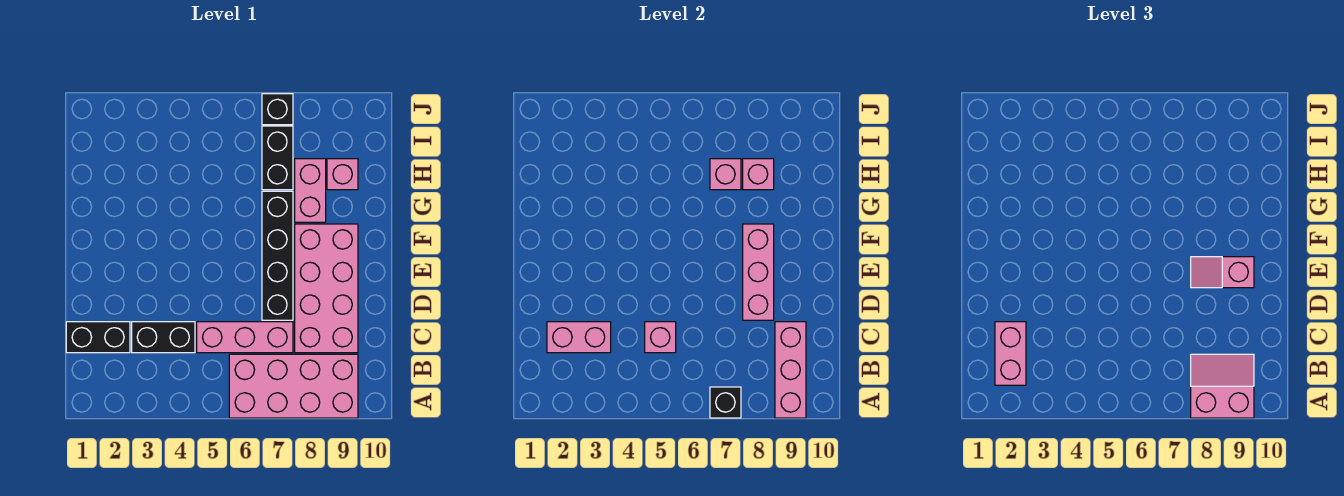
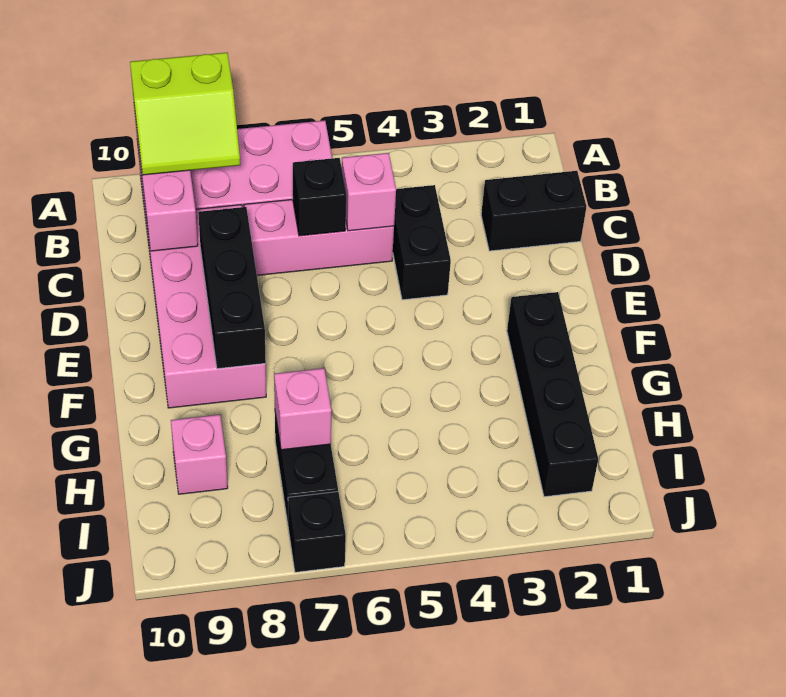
black 1x1 brick [710,387,741,418] -> black 1x1 brick moved to [293,158,346,236]
pink 2x2 slope [1191,354,1254,418] -> lime 2x2 slope [130,53,240,175]
pink 1x2 brick [995,322,1026,385] -> none
pink 1x2 brick [547,322,611,353] -> none
black 1x2 brick [132,322,195,353] -> black 1x2 brick turned to [393,185,451,300]
black 1x4 brick [262,191,293,320] -> black 1x4 brick moved to [507,292,598,497]
pink 1x3 brick [743,224,774,320] -> black 1x3 brick [198,207,266,369]
pink 1x2 slope [1191,257,1254,288] -> none
pink 1x2 brick [295,159,326,222] -> none
pink 1x1 brick [743,159,774,190] -> none

